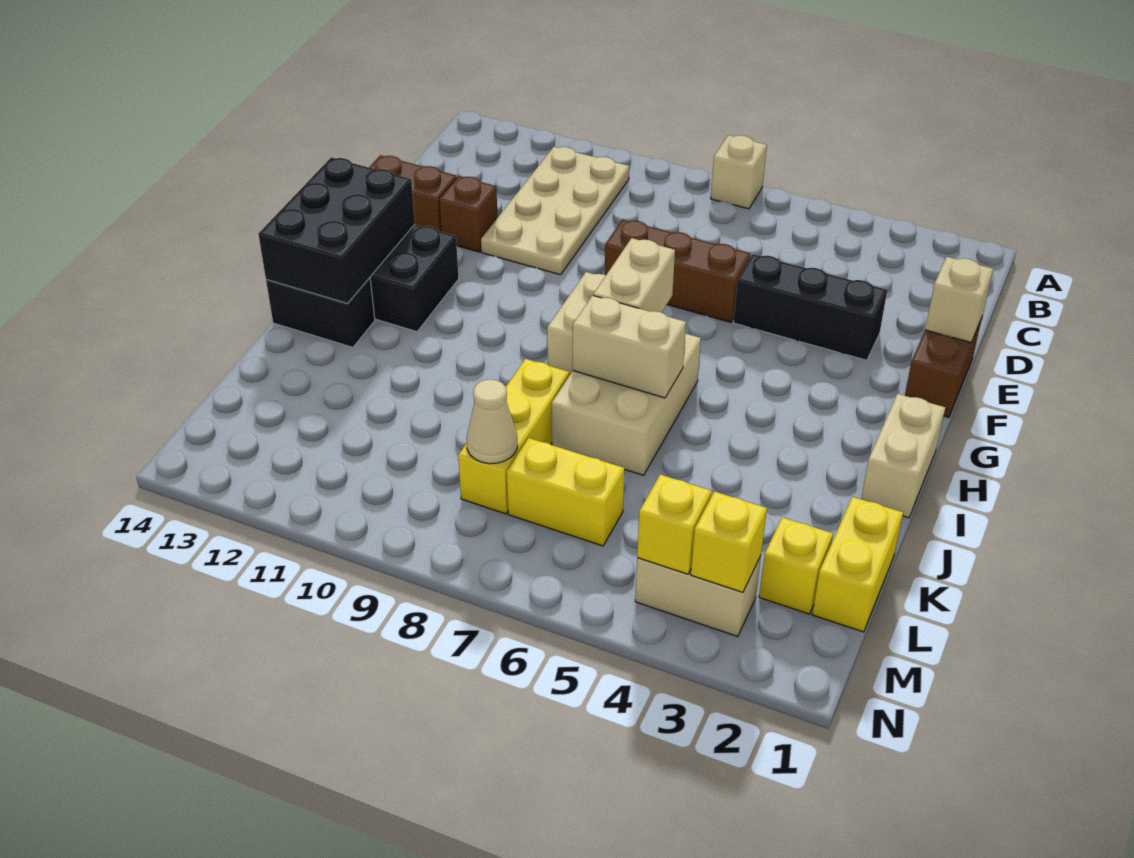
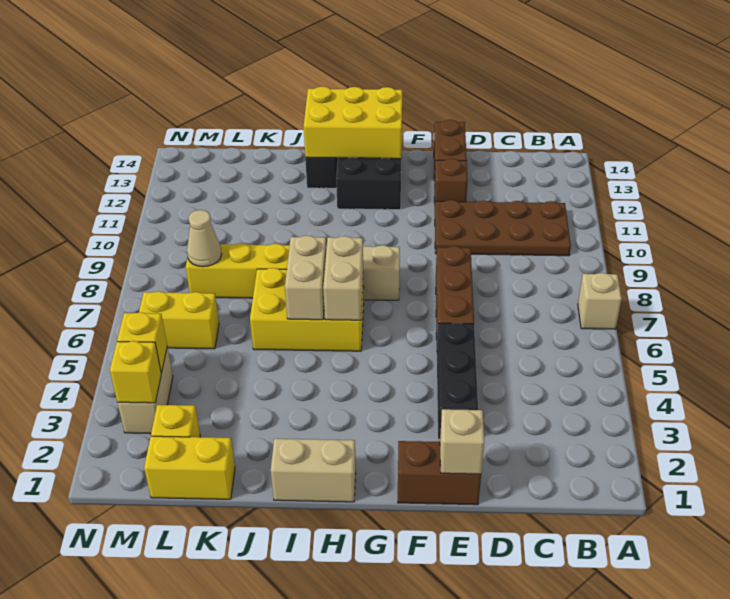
tan 2x4 plate [481,147,629,275] -> brown 2x4 plate [435,200,571,256]
tan 1x2 brick [593,238,675,313] -> tan 1x2 brick turned to [323,236,363,320]
black 2x3 brick [258,158,415,303] -> yellow 2x3 brick [304,86,402,159]
tan 2x3 brick [552,333,701,475] -> yellow 2x3 brick [250,268,364,351]
yellow 1x2 brick [507,438,625,546] -> yellow 1x2 brick turned to [139,291,219,349]

